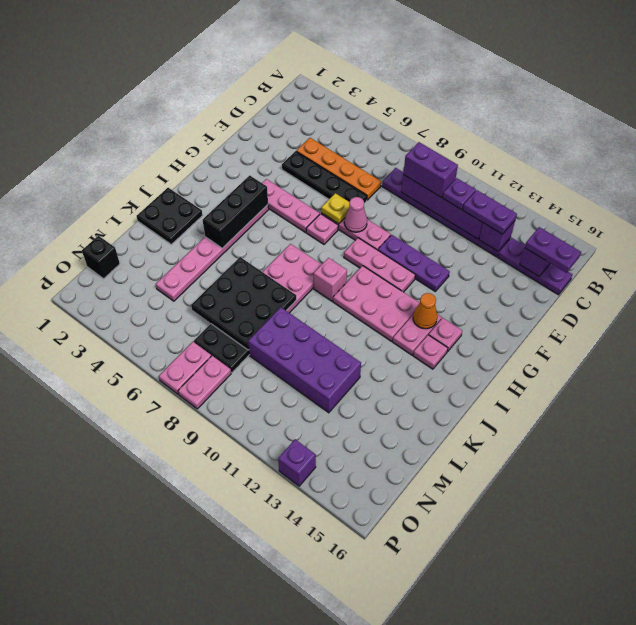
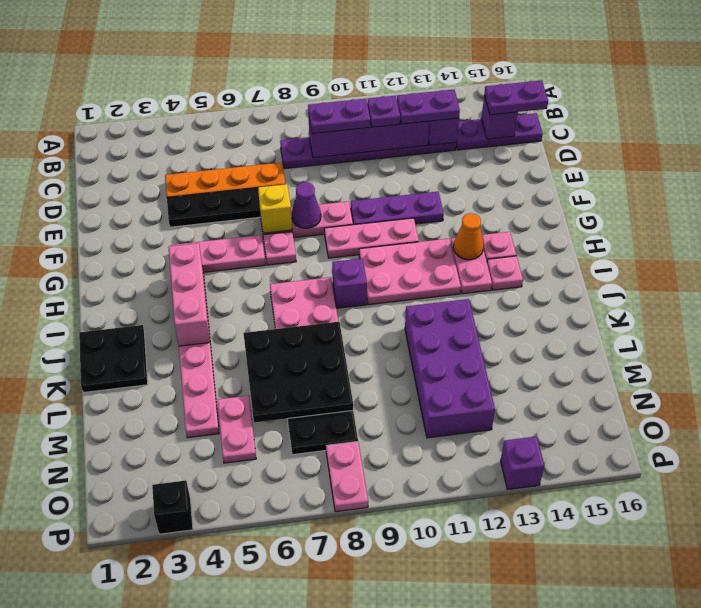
purple 1x2 brick [403,142,458,197] -> purple 1x2 plate [308,99,370,134]
yellow 1x1 plate [321,193,350,224] -> yellow 1x1 brick [258,184,292,233]
pink 1x1 cone [344,197,367,232] -> purple 1x1 cone [292,182,321,228]
black 1x3 brick [202,175,268,248] -> pink 1x3 brick [168,243,210,346]
pink 1x1 brick [314,258,347,301] -> purple 1x1 brick [332,258,367,308]
purple 2x4 brick [248,307,361,413] -> purple 2x4 brick turned to [405,299,495,438]
black 1x1 brick [82,236,120,279] -> black 1x1 brick moved to [152,480,193,534]
pink 1x2 plate [159,342,211,394] -> pink 1x2 plate moved to [217,396,256,463]

